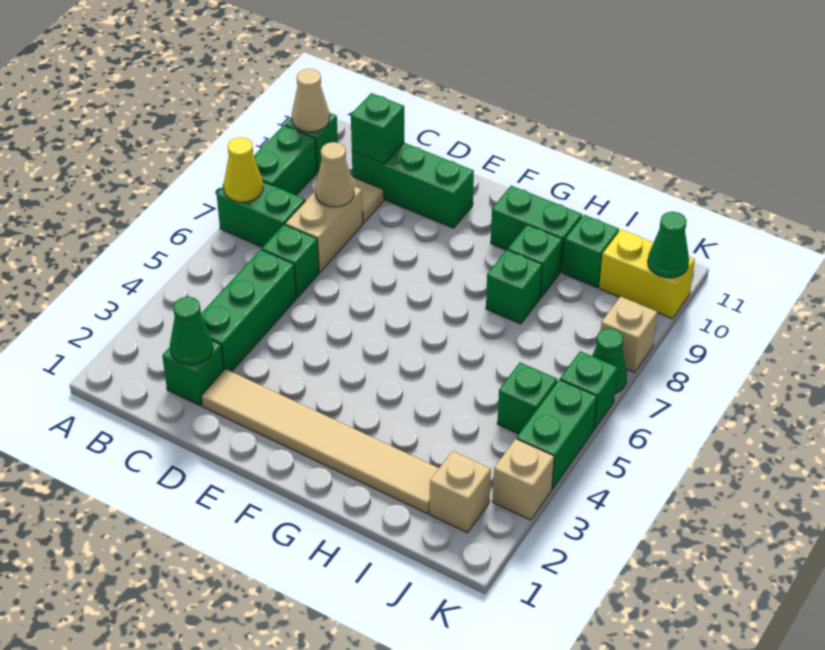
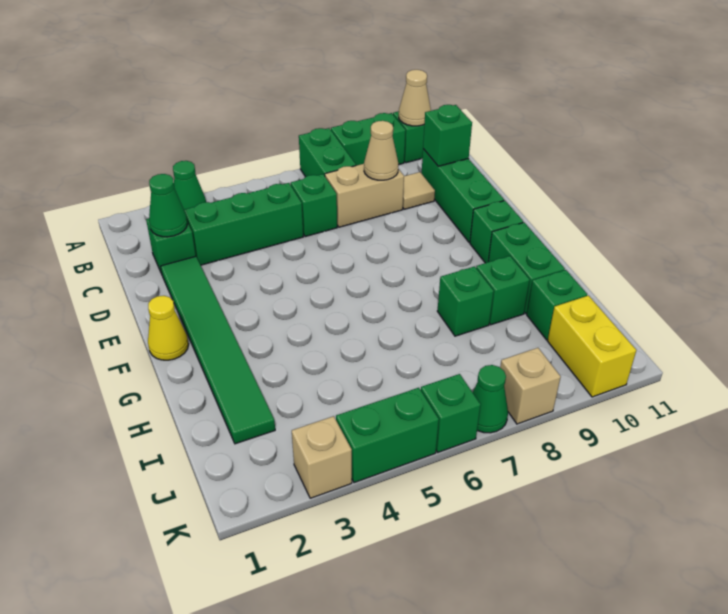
yellow 1x1 cone [224,137,263,202] -> yellow 1x1 cone moved to [148,296,189,360]
tan 1x6 tile [202,369,439,514] -> green 1x6 tile [161,256,275,444]
tan 1x1 brick [430,451,491,533] -> none
green 1x1 brick [497,363,557,434] -> green 1x1 brick moved to [470,201,523,263]
green 1x1 cone [648,211,689,278] -> green 1x1 cone moved to [173,161,206,209]

